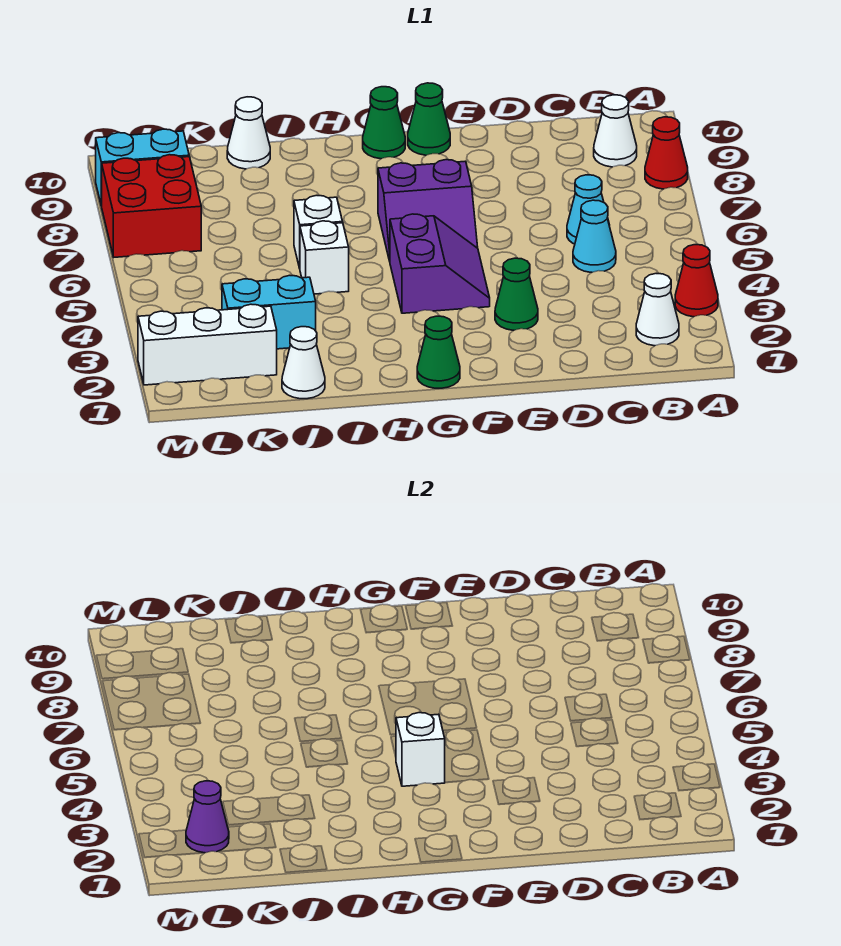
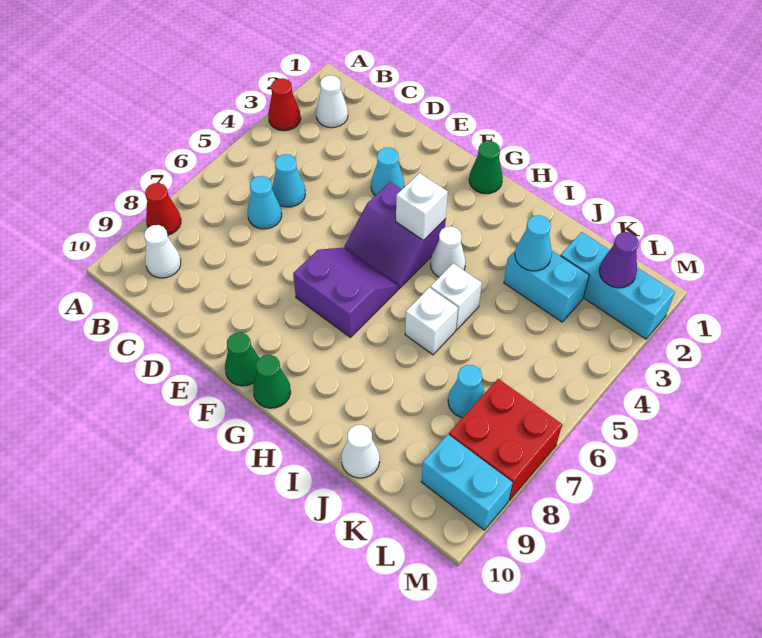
green 1x1 cone [495,258,538,330] -> cyan 1x1 cone [371,148,404,196]
purple 2x2 slope [390,214,490,313] -> purple 2x2 slope turned to [344,182,446,289]
white 1x1 cone [282,327,325,399] -> white 1x1 cone moved to [431,226,466,277]
none -> cyan 1x1 cone [515,215,552,271]
white 1x3 brick [138,304,277,385] -> cyan 1x3 brick [561,232,675,339]
none -> cyan 1x1 cone [448,365,485,418]

